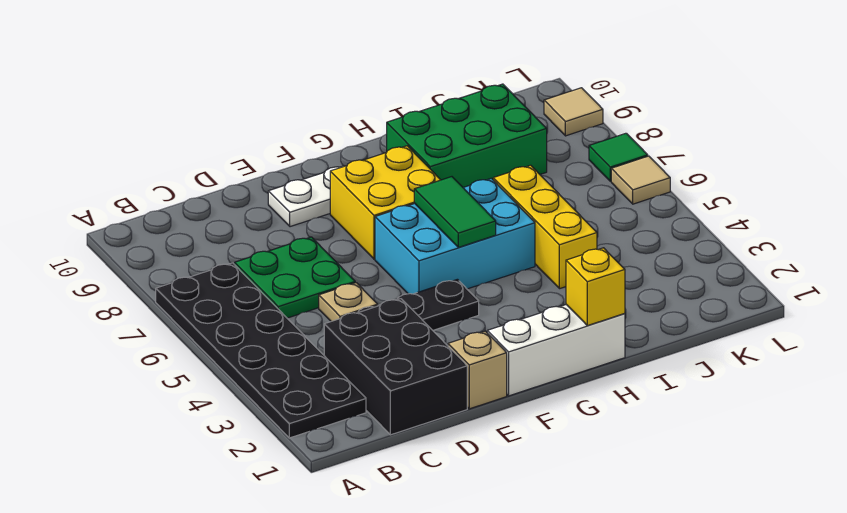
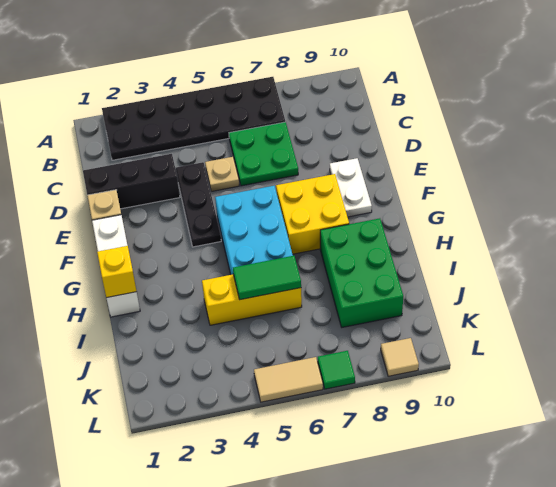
black 2x3 brick [324,299,467,435] -> black 1x3 brick [83,154,180,209]
green 1x2 tile [414,177,496,247] -> green 1x2 tile moved to [233,256,301,300]
tan 1x1 tile [611,156,670,204] -> tan 1x2 tile [254,357,323,402]

